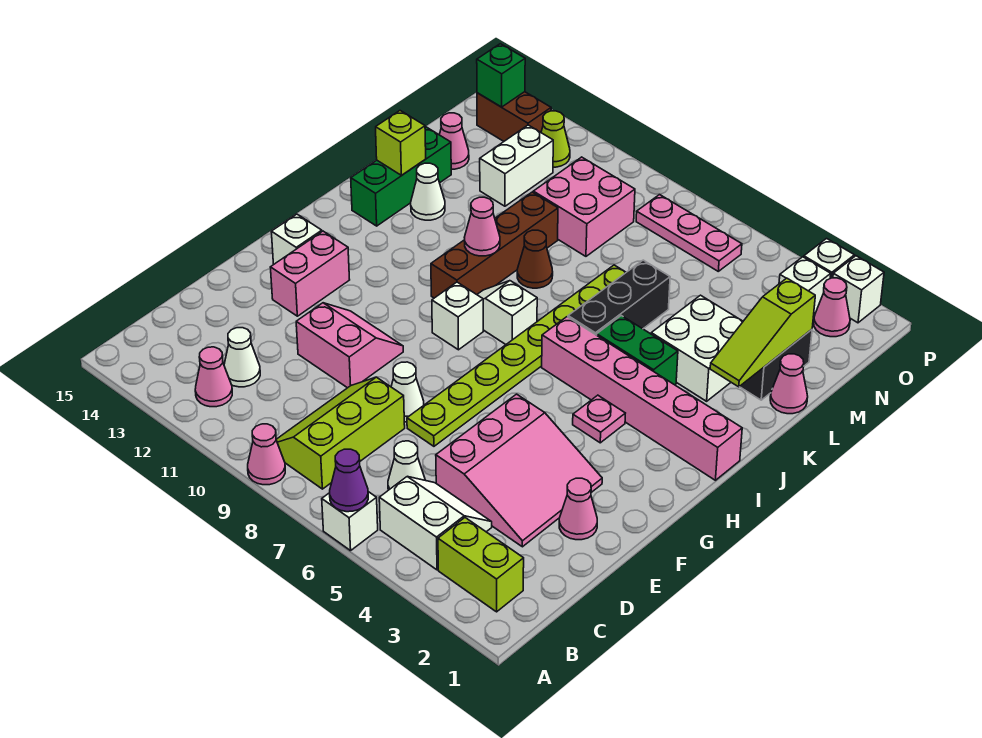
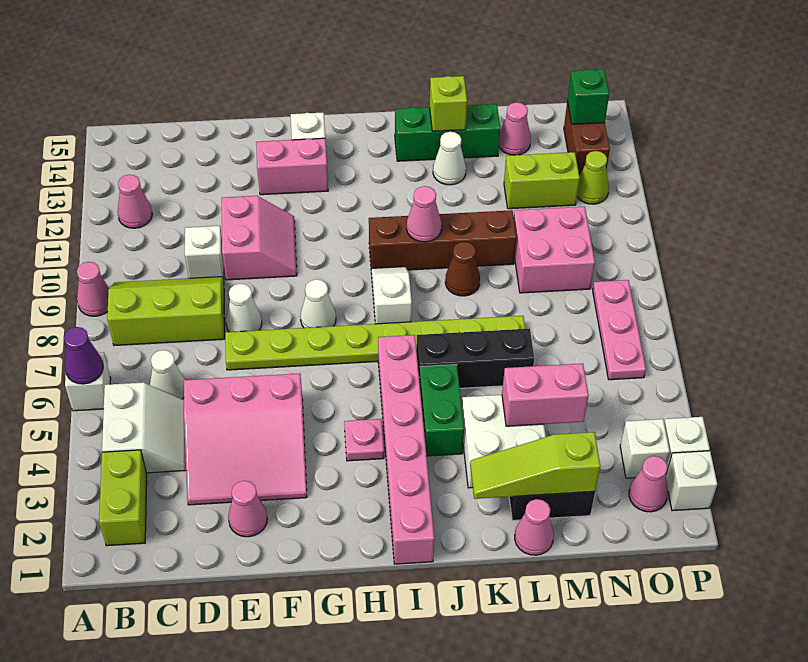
white 1x1 cone [224,328,260,387] -> white 1x1 cone moved to [300,279,336,328]
white 1x1 brick [432,282,483,350] -> white 1x1 brick moved to [185,226,224,278]
none -> pink 1x2 brick [502,364,589,426]
white 1x2 brick [480,125,553,206] -> lime 1x2 brick [504,152,580,209]

